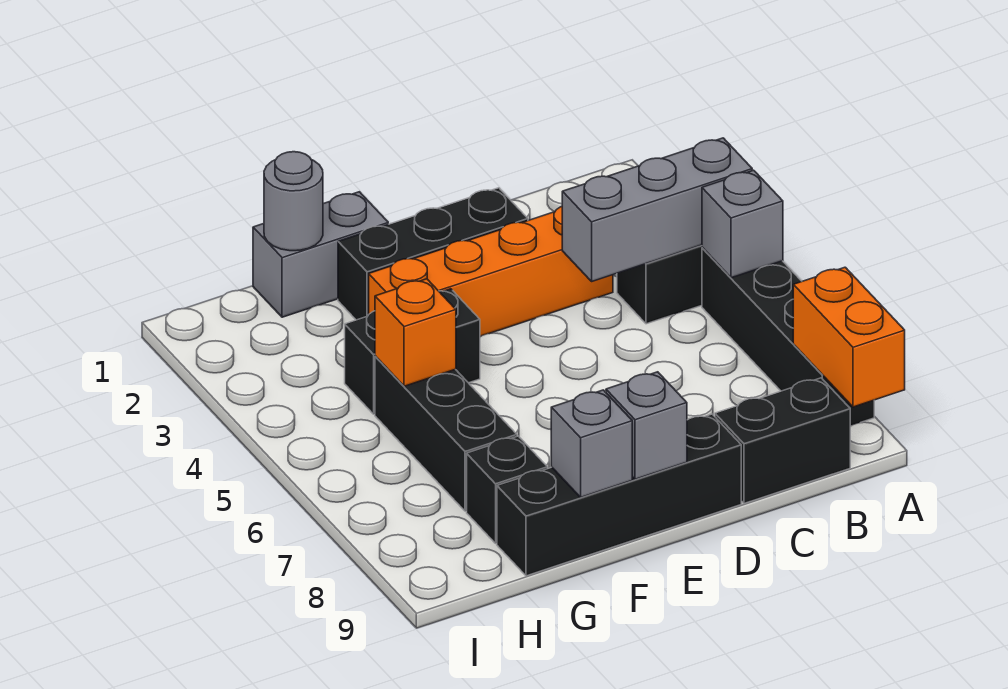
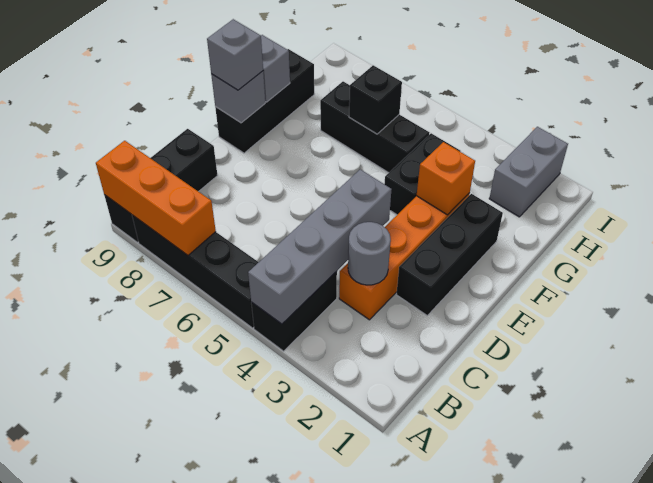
grey 1x3 brick [562,138,752,281] -> grey 1x4 brick [248,169,392,324]
grey 1x1 brick [702,170,783,278] -> grey 1x1 brick moved to [207,19,263,90]
orange 1x2 brick [793,267,905,407] -> orange 1x3 brick [96,141,216,255]
black 1x2 brick [715,378,850,503] -> black 1x3 brick [104,129,218,242]
black 1x4 brick [497,414,741,576] -> black 1x3 brick [215,49,314,153]
grey 1x2 brick [253,192,388,317] -> grey 1x2 brick moved to [489,127,568,217]
grey 1x1 round brick [264,152,323,251] -> grey 1x1 round brick moved to [348,222,391,285]
orange 1x1 brick [375,279,456,386] -> orange 1x1 brick moved to [417,142,475,215]
black 1x1 brick [467,436,547,543] -> black 1x1 brick moved to [349,65,402,134]

